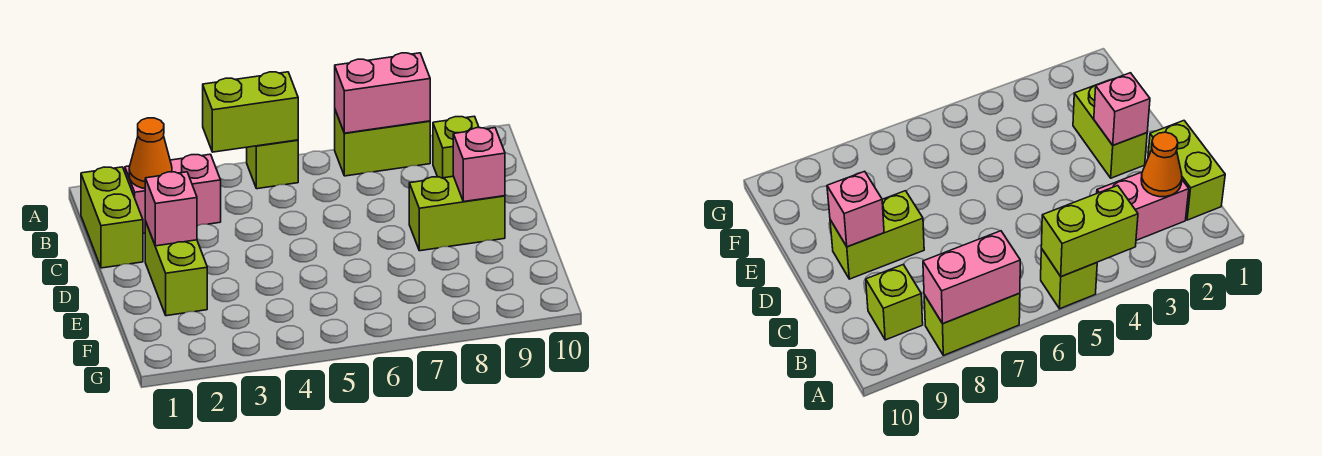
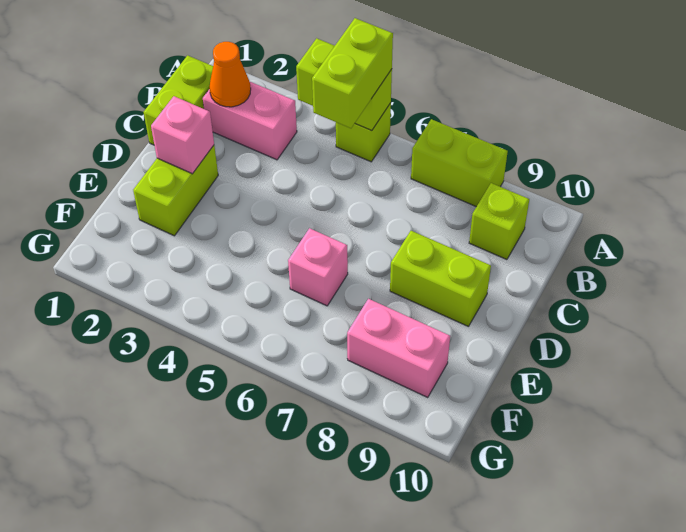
none -> lime 1x2 brick [312,18,393,128]
pink 1x2 brick [335,53,430,133] -> pink 1x2 brick moved to [347,299,450,398]
pink 1x1 brick [453,128,505,202] -> pink 1x1 brick moved to [288,228,348,306]

